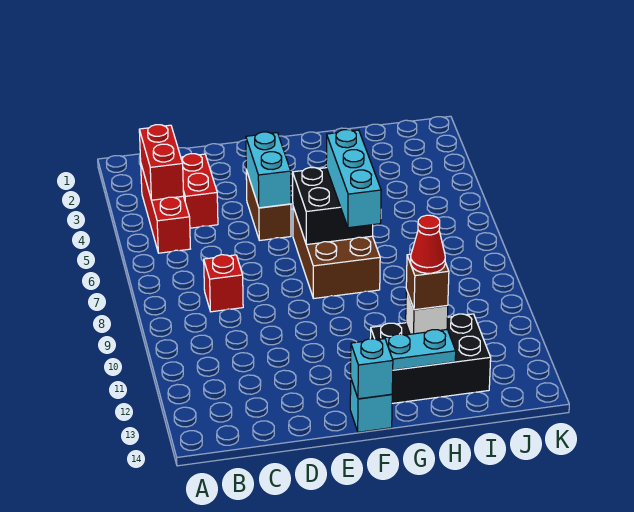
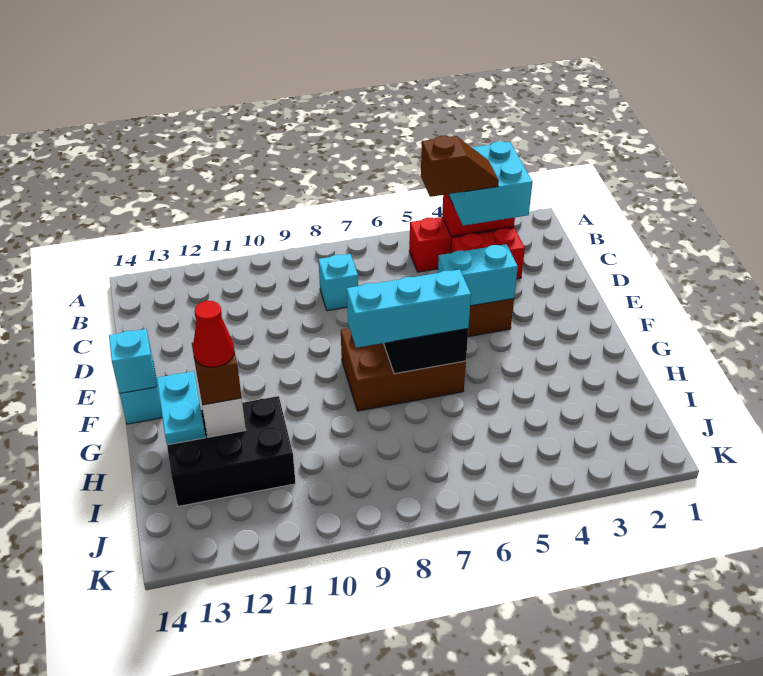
none -> cyan 2x2 brick [448,141,533,226]
none -> brown 1x2 slope [421,136,499,197]
red 1x1 brick [204,255,243,312] -> cyan 1x1 brick [319,254,358,311]
black 2x3 brick [370,314,491,403] -> black 2x3 brick turned to [167,396,296,506]

